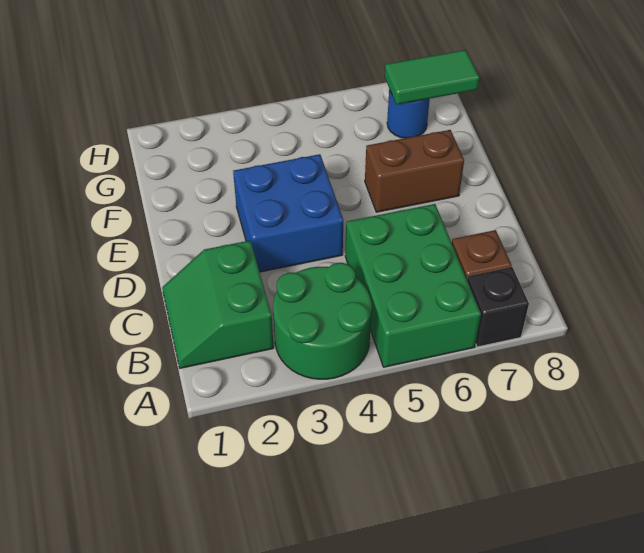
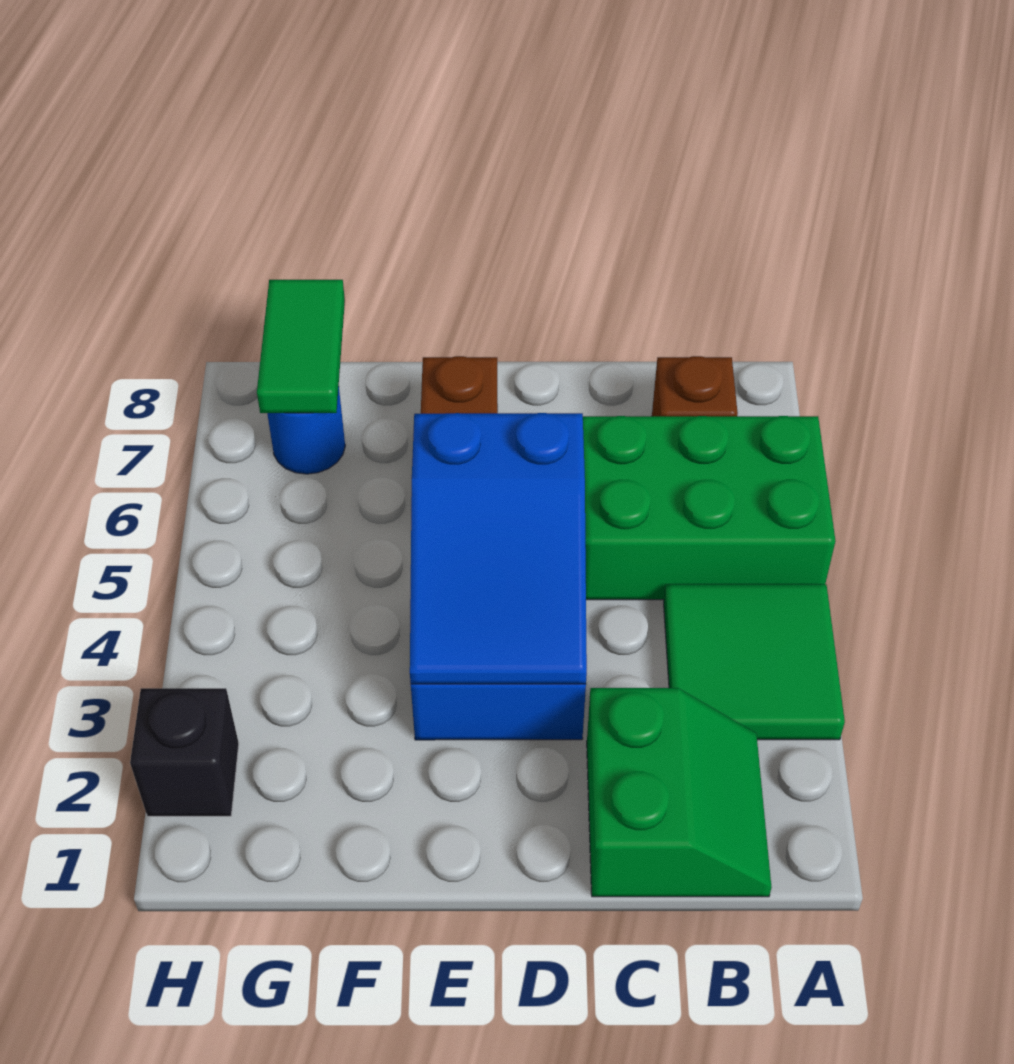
green 2x2 round brick [273,263,372,379] -> green 2x2 tile [664,584,845,740]
black 1x1 brick [467,267,529,347] -> black 1x1 brick moved to [130,688,239,816]
green 2x2 slope [162,241,274,368] -> green 2x2 slope turned to [587,688,771,897]
none -> blue 2x3 slope [410,413,587,684]

